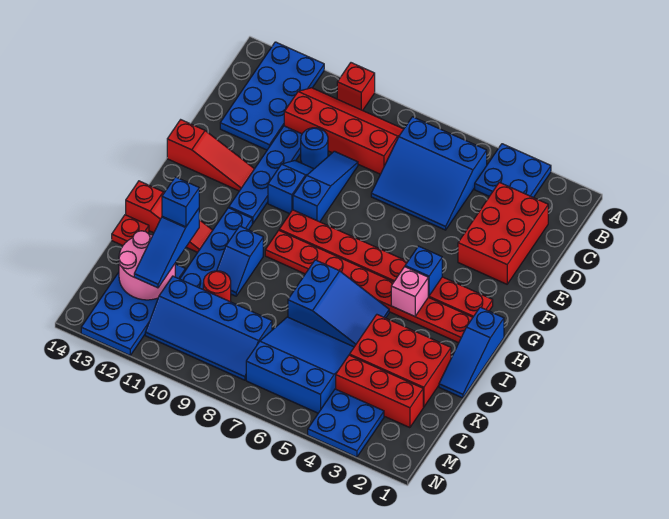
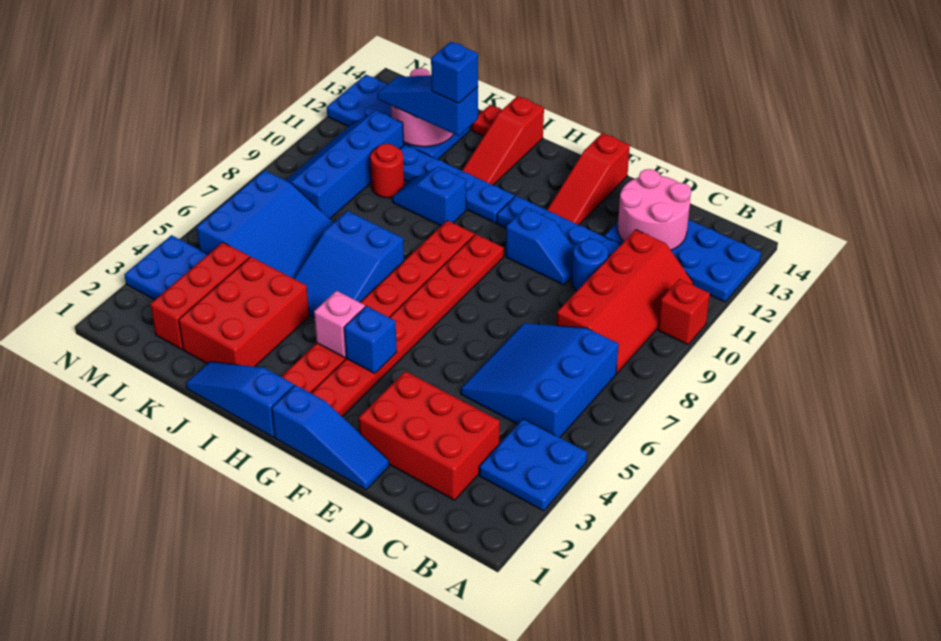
none -> pink 2x2 round brick [618,169,691,250]
blue 1x3 slope [293,151,358,222] -> blue 1x3 slope moved to [272,385,389,490]

